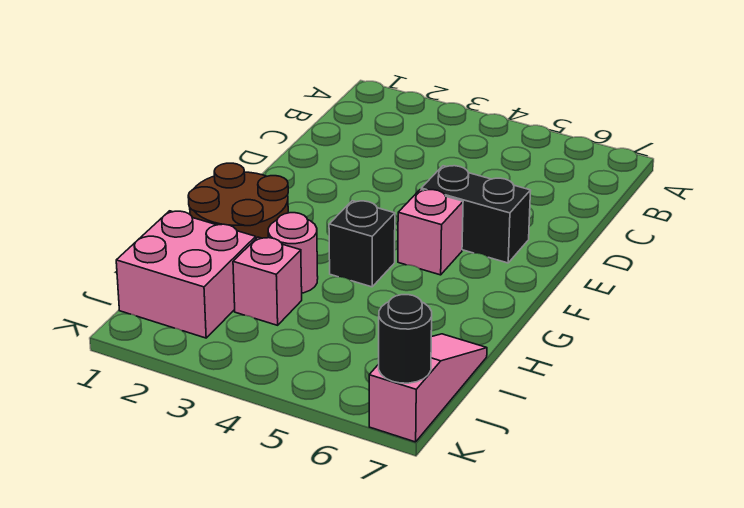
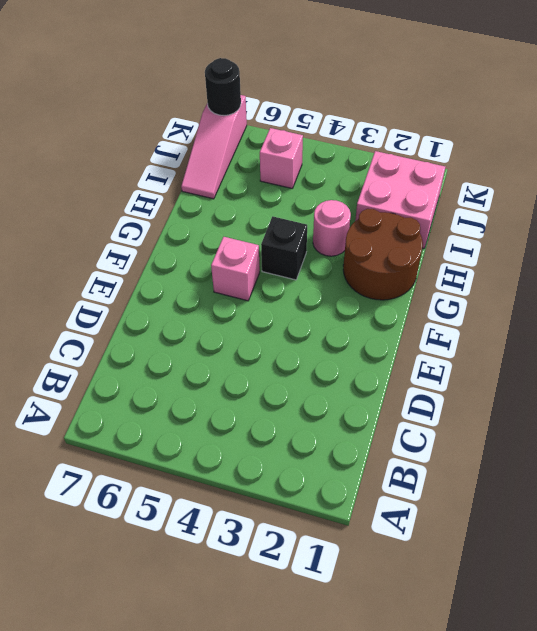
black 1x2 brick [421,166,531,263] -> none
pink 1x1 brick [233,237,302,325] -> pink 1x1 brick moved to [260,128,303,188]

